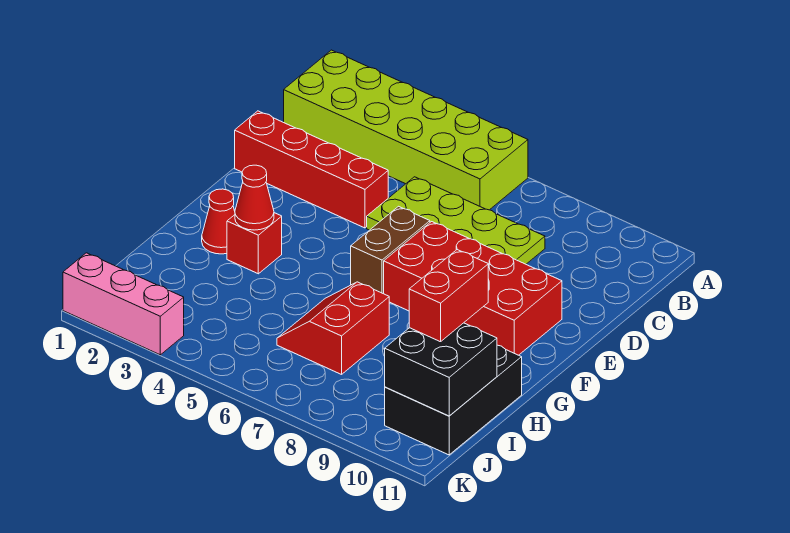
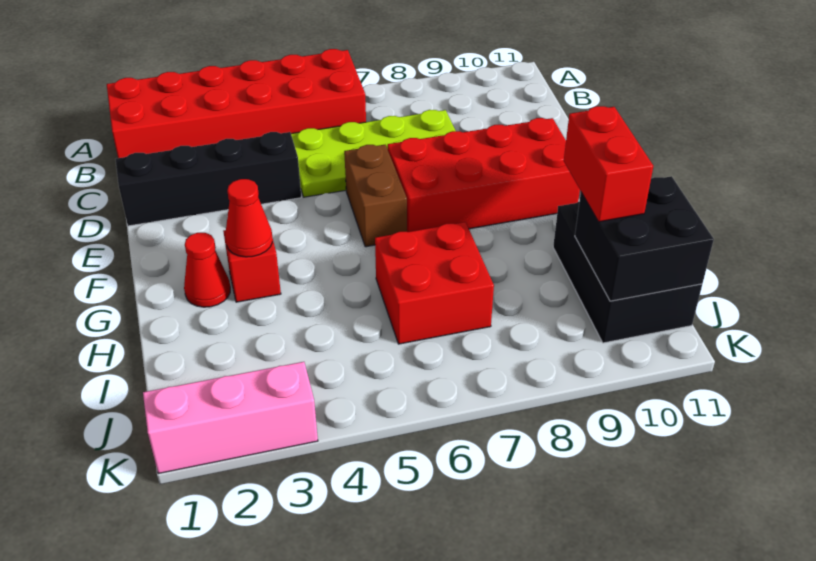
lime 2x6 brick [284,50,528,210] -> red 2x6 brick [107,49,366,158]
red 1x4 brick [235,111,388,228] -> black 1x4 brick [115,132,301,226]
red 2x2 slope [277,282,389,374] -> red 2x2 brick [375,222,494,344]

